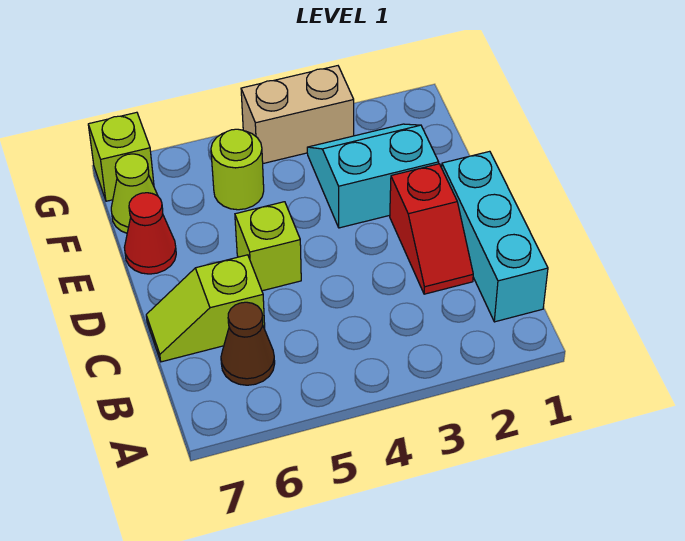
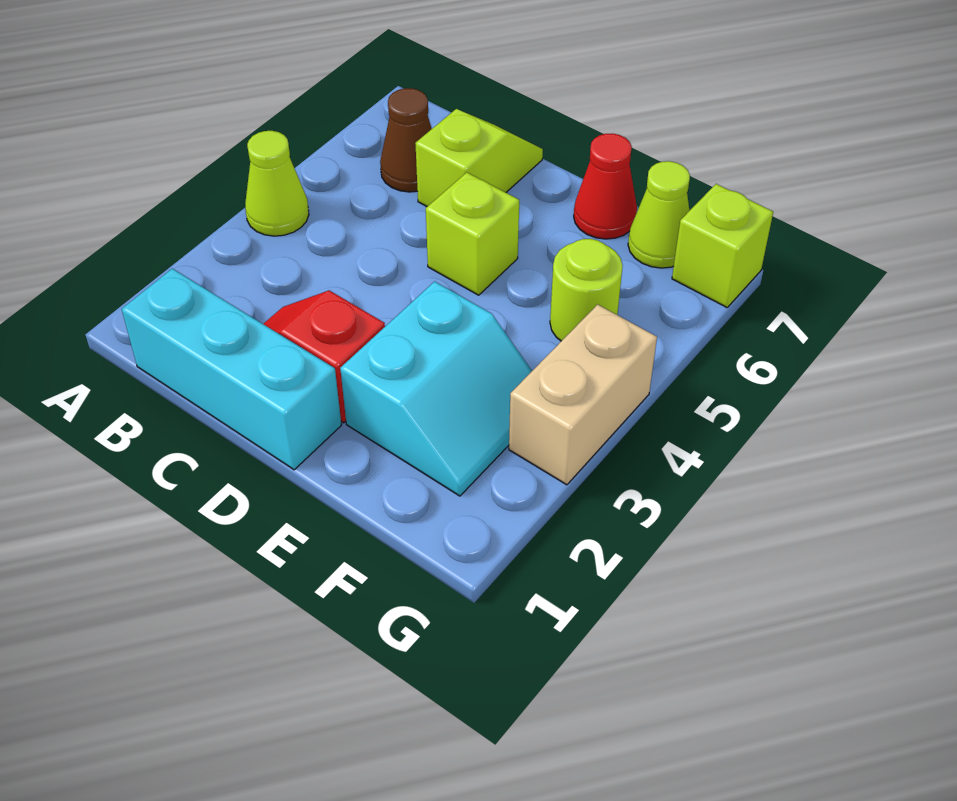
none -> lime 1x1 cone [245,131,309,236]

